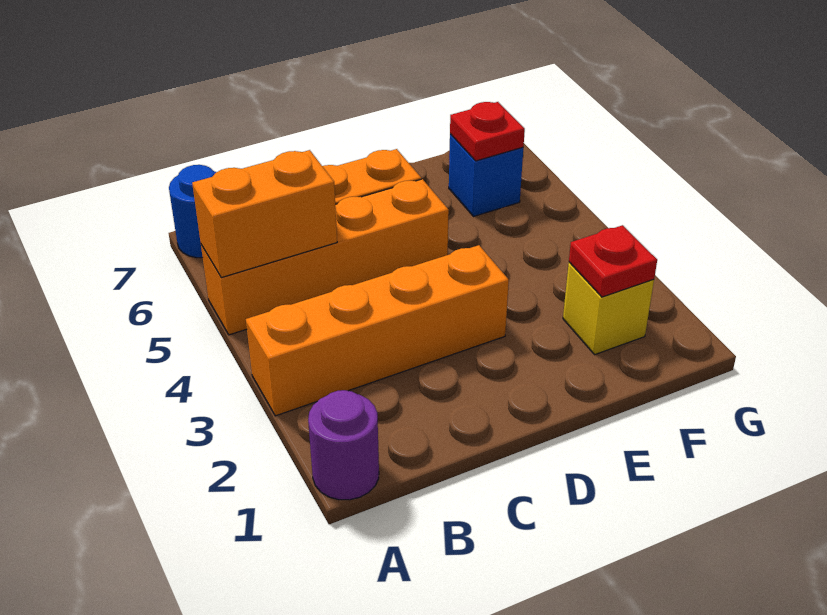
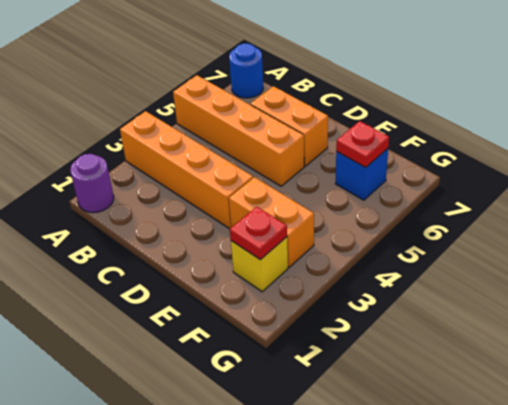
orange 1x2 brick [192,150,337,278] -> orange 1x2 brick moved to [229,177,314,267]

